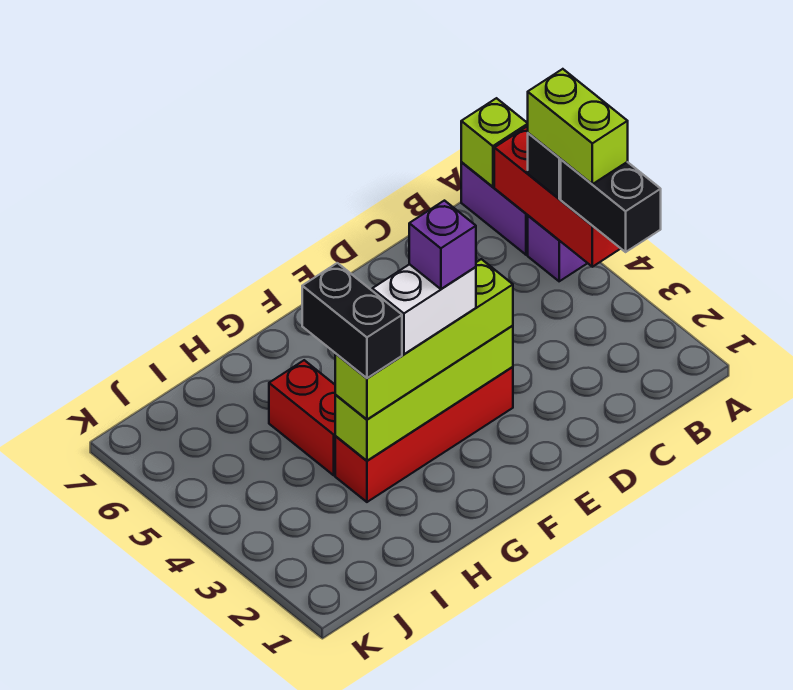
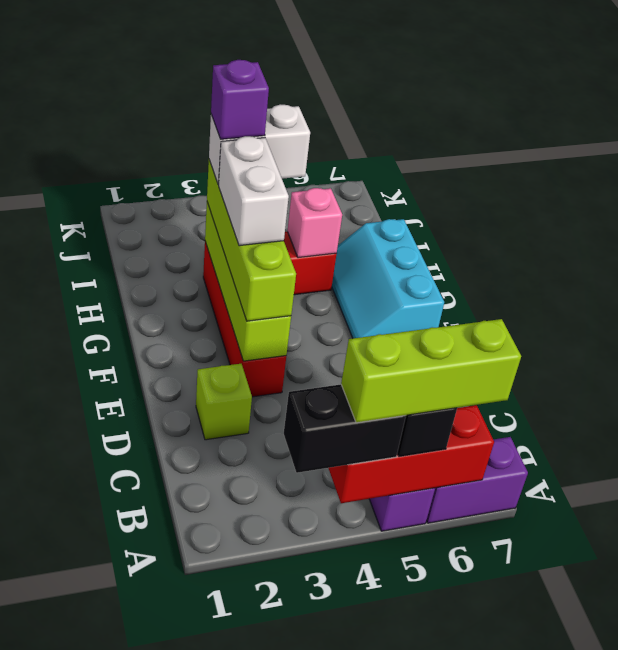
lime 1x2 brick [528,69,628,184] -> lime 1x3 brick [341,319,521,423]
lime 1x1 brick [461,98,528,187] -> lime 1x1 brick moved to [196,364,252,440]
purple 1x1 brick [409,201,476,289] -> purple 1x1 brick moved to [211,60,269,139]
none -> cyan 2x3 slope [332,219,444,338]
black 1x2 brick [302,263,402,378] -> white 1x2 brick [209,104,310,185]
none -> pink 1x1 brick [287,188,342,258]

